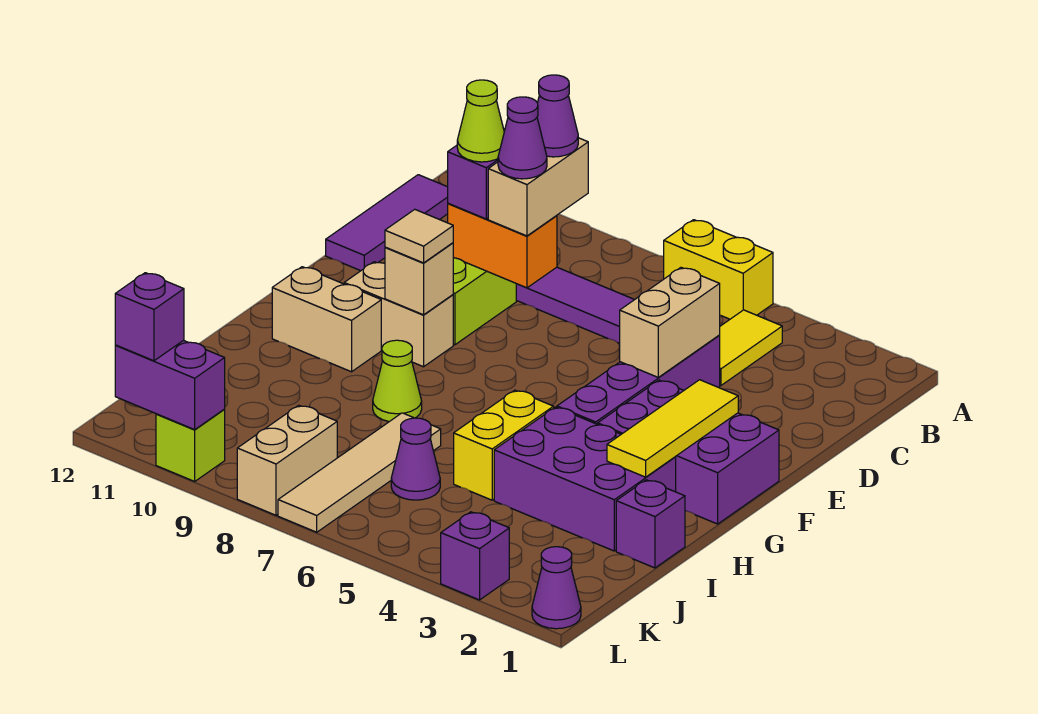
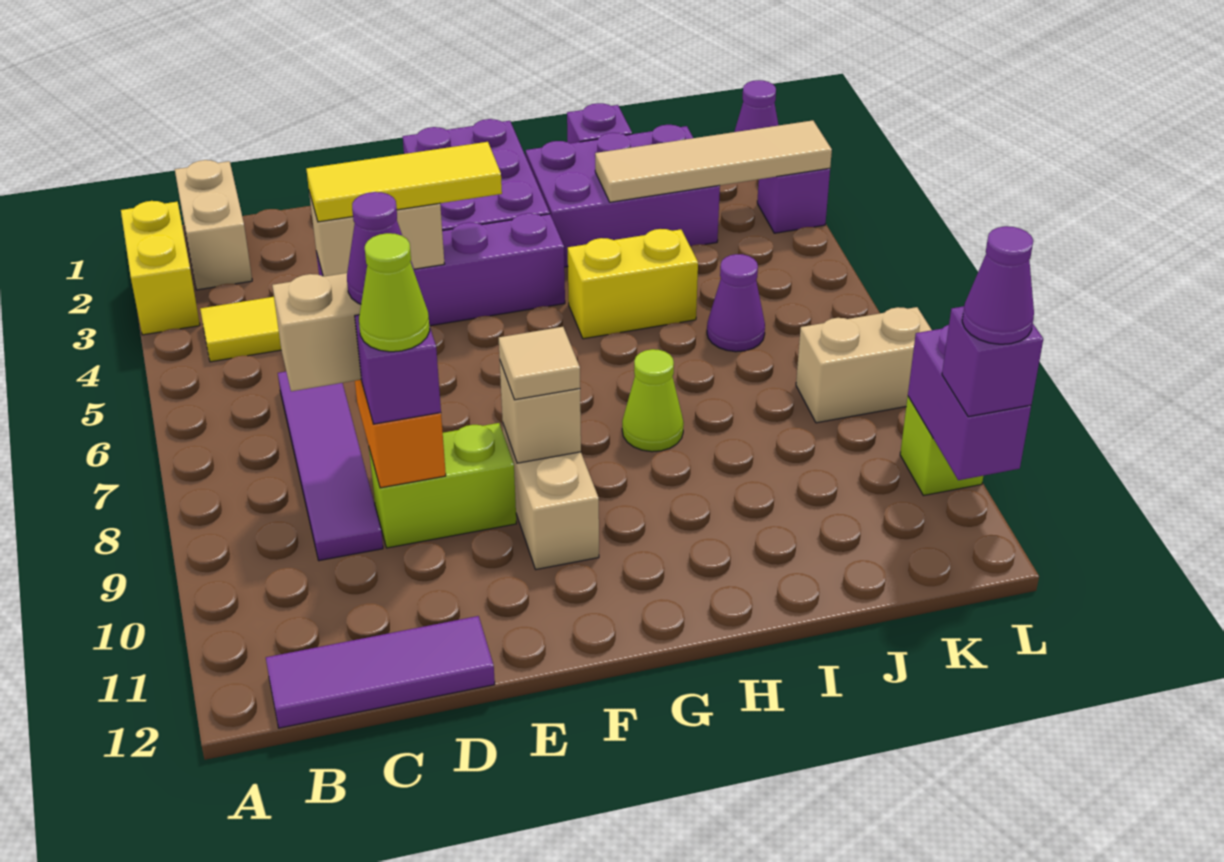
yellow 1x2 brick [664,220,773,319] -> yellow 1x2 brick moved to [121,201,200,335]
purple 1x1 cone [537,75,578,157] -> purple 1x1 cone moved to [962,226,1034,344]
yellow 1x3 tile [607,380,738,477] -> yellow 1x3 tile moved to [306,142,502,222]
tan 1x2 brick [272,267,381,372] -> tan 1x2 brick moved to [175,160,252,290]
purple 2x3 brick [494,407,676,551] -> purple 2x3 brick turned to [526,125,720,267]
tan 1x4 tile [278,413,441,532] -> tan 1x4 tile moved to [595,120,832,202]

